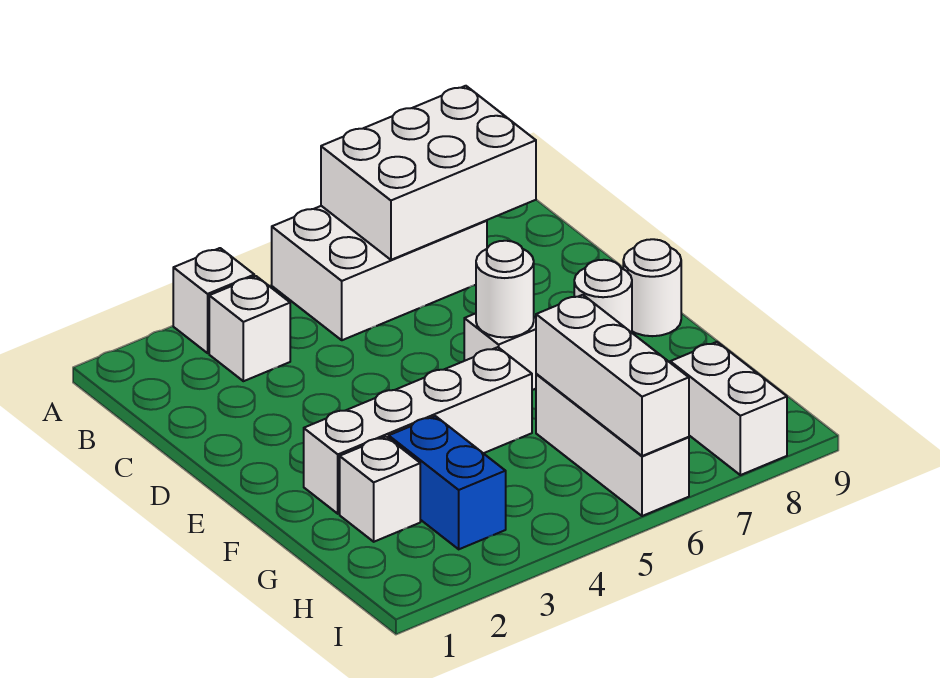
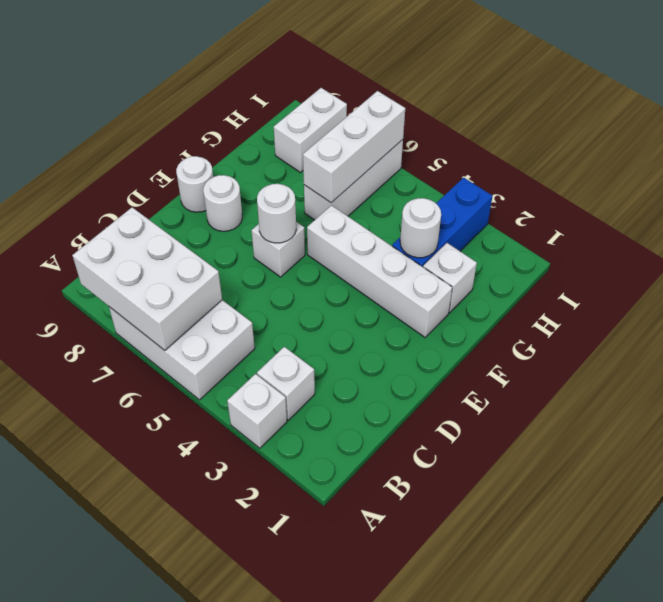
blue 1x2 brick [389,416,506,549] -> blue 1x3 brick [392,177,493,267]
none -> white 1x1 round brick [400,198,441,258]

